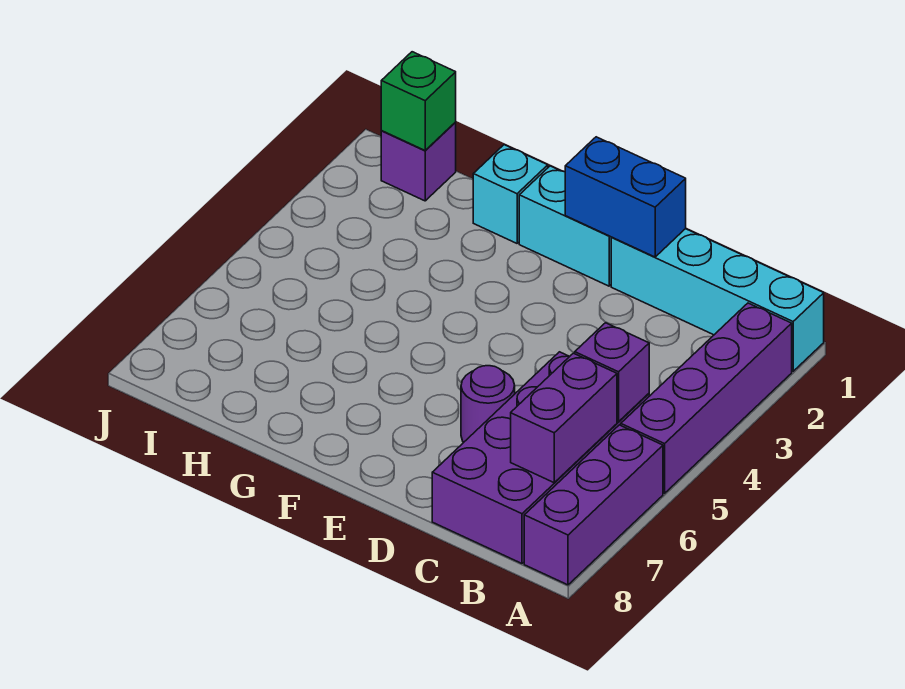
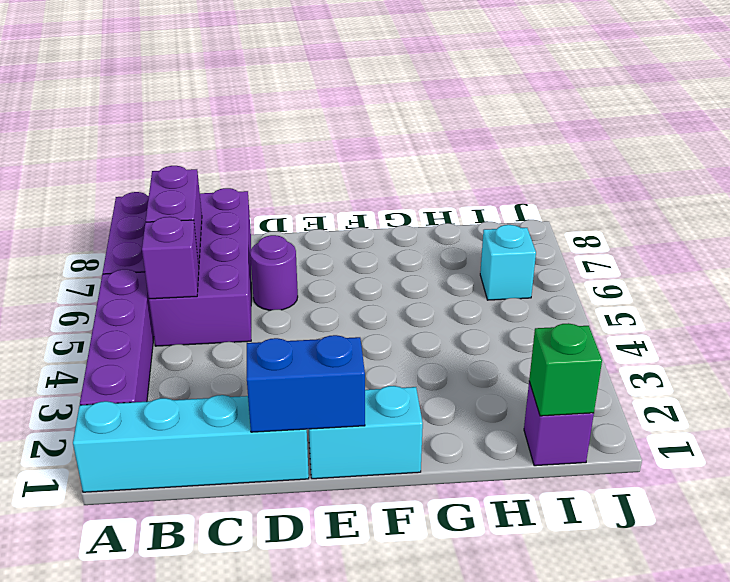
cyan 1x1 brick [473,145,548,243] -> cyan 1x1 brick moved to [480,225,536,300]

